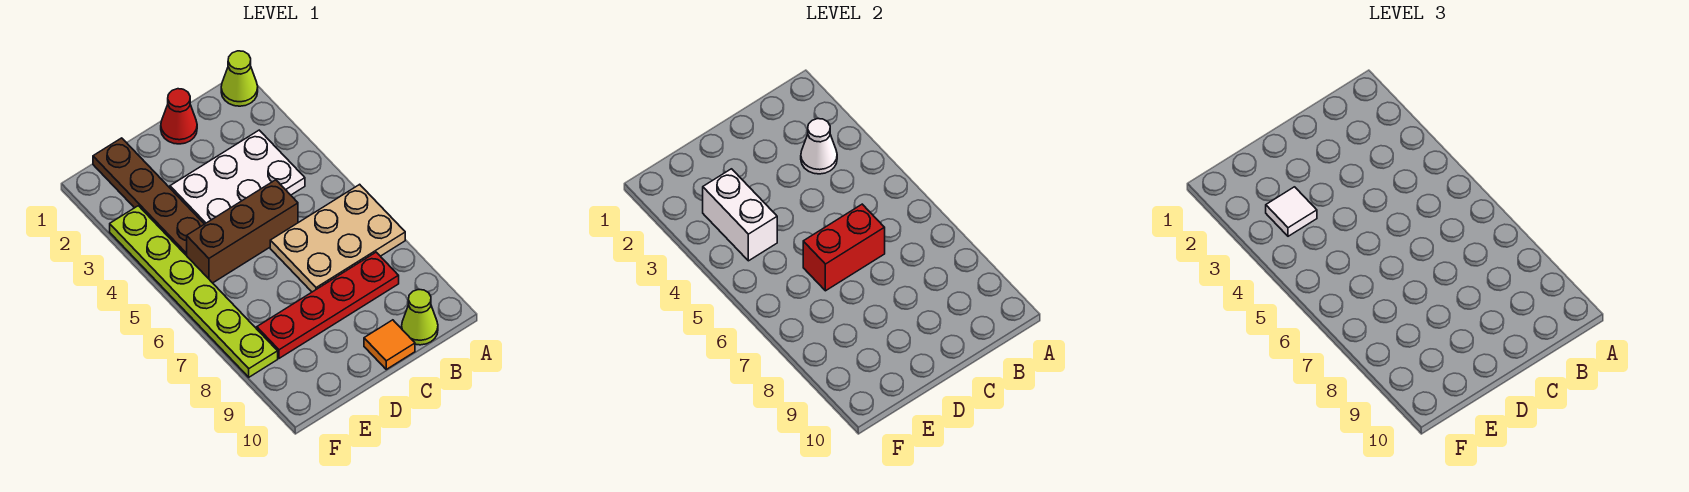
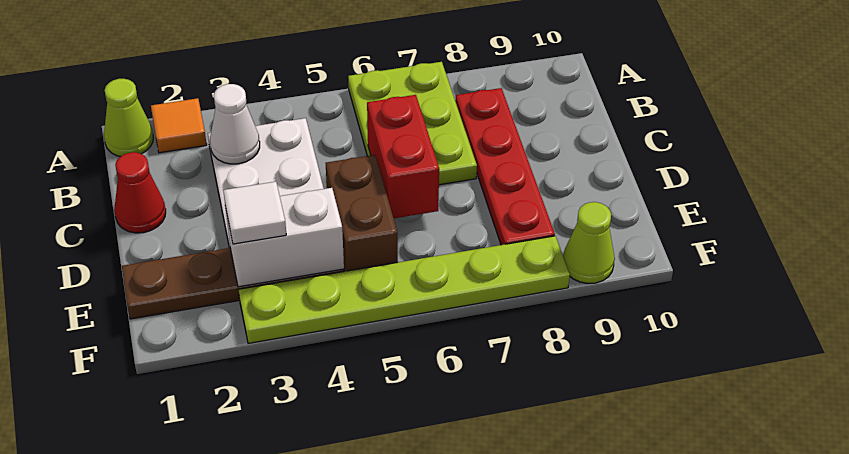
tan 2x3 plate [270,184,405,292] -> lime 2x3 plate [348,62,477,185]
lime 1x1 cone [402,290,438,345] -> lime 1x1 cone moved to [563,202,615,284]
brown 1x3 brick [187,180,298,283] -> brown 1x2 brick [326,155,398,271]
orange 1x1 tile [364,320,415,369] -> orange 1x1 tile moved to [151,98,207,153]

